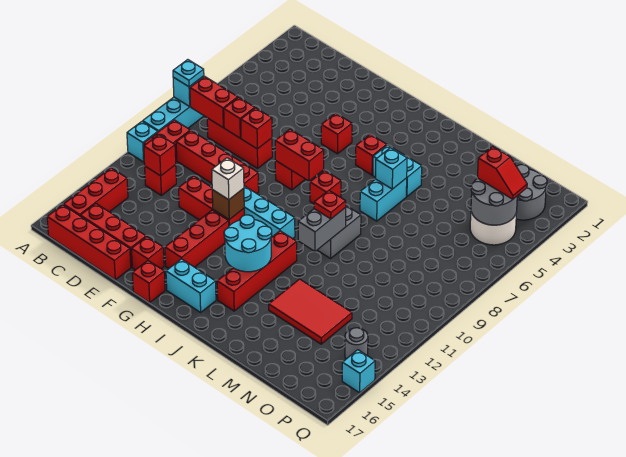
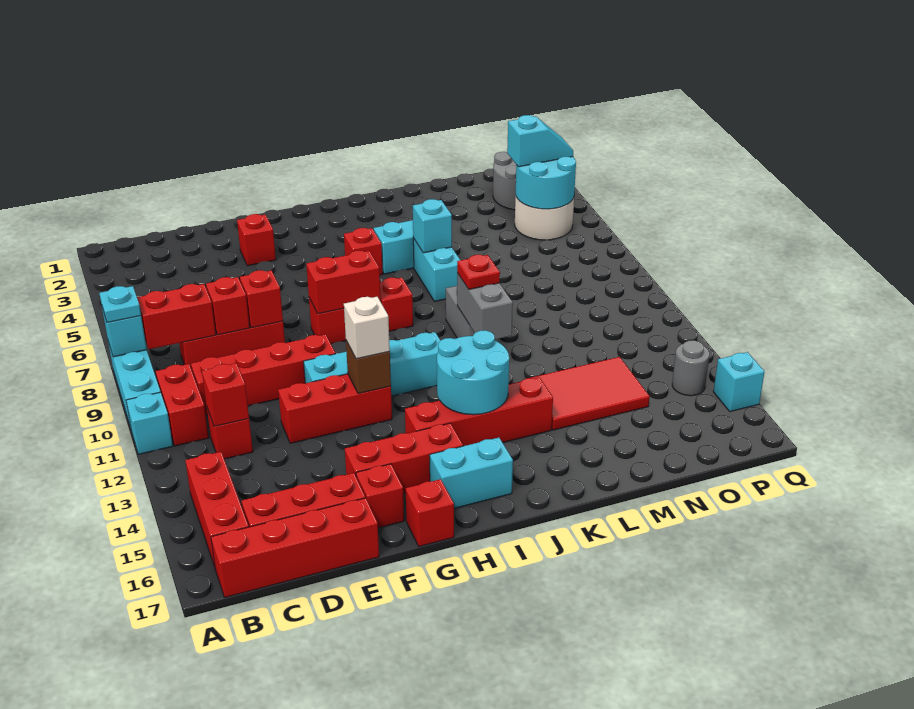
red 1x1 brick [321,113,352,154] -> red 1x1 brick moved to [237,214,276,266]
red 1x3 brick [165,210,229,268] -> red 1x3 brick turned to [345,423,463,494]
red 1x4 brick [217,231,297,311] -> red 1x4 brick turned to [405,377,553,446]
grey 2x2 round brick [471,178,517,225] -> cyan 2x2 round brick [516,157,576,209]
red 1x2 slope [477,146,527,199] -> cyan 1x2 slope [507,115,573,167]

